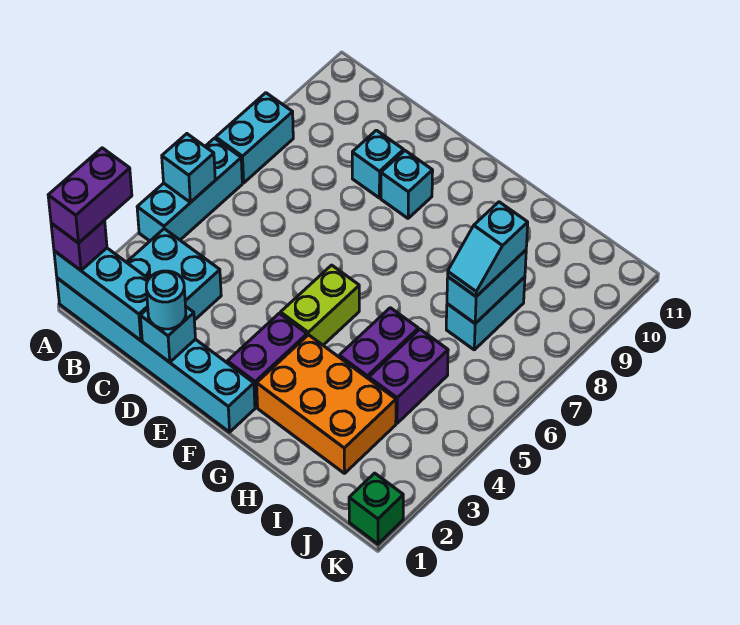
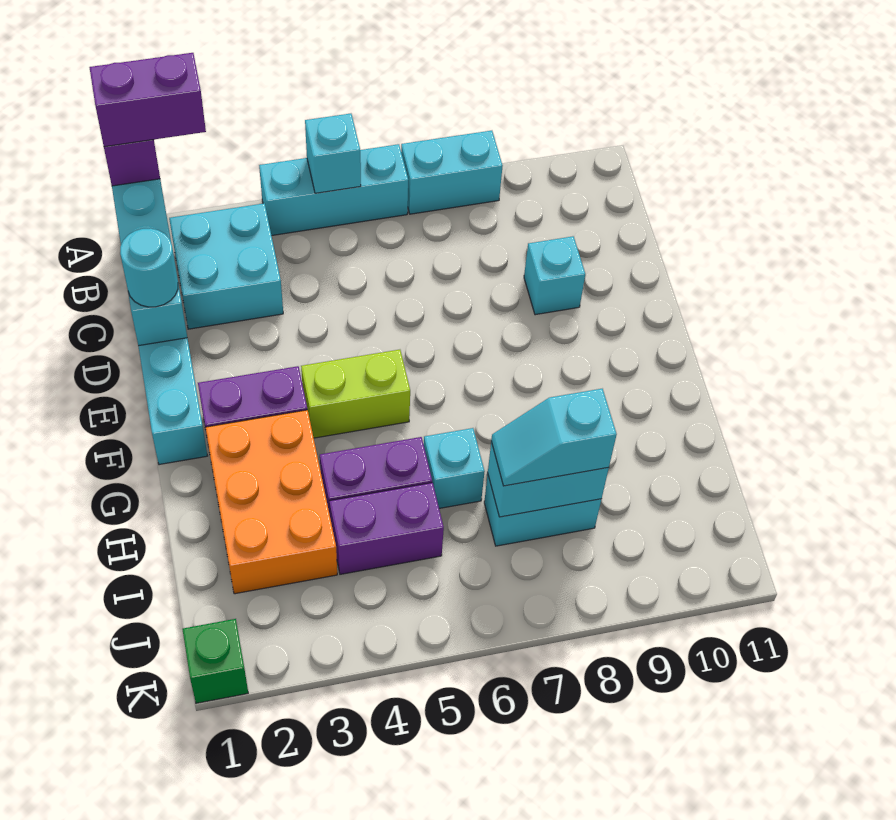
cyan 1x1 brick [381,151,433,218] -> cyan 1x1 brick moved to [424,428,485,508]

